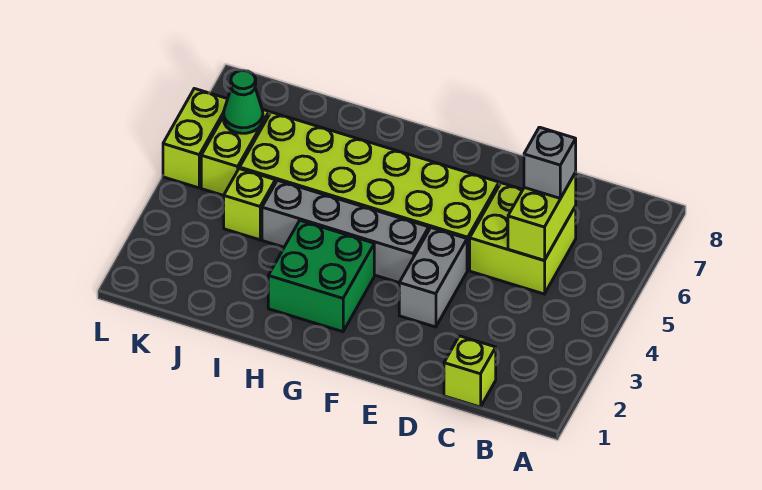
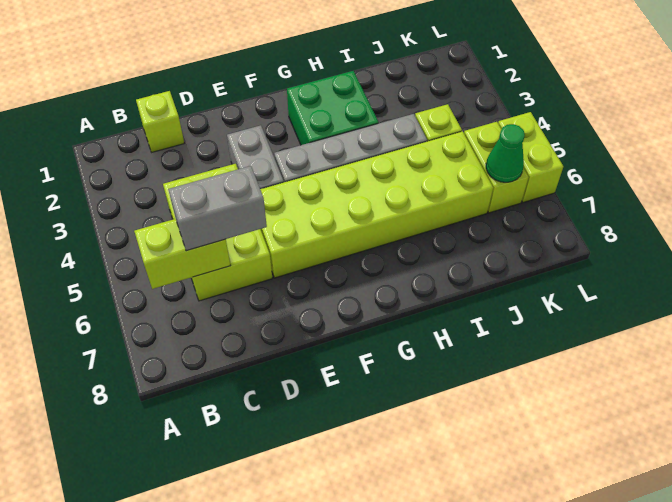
lime 2x2 brick [470,183,576,294] -> lime 2x3 brick [163,164,272,301]
lime 1x2 brick [508,173,576,261] -> lime 1x2 brick turned to [134,219,230,289]
grey 1x1 brick [524,127,576,198] -> grey 1x2 brick [168,166,267,251]

